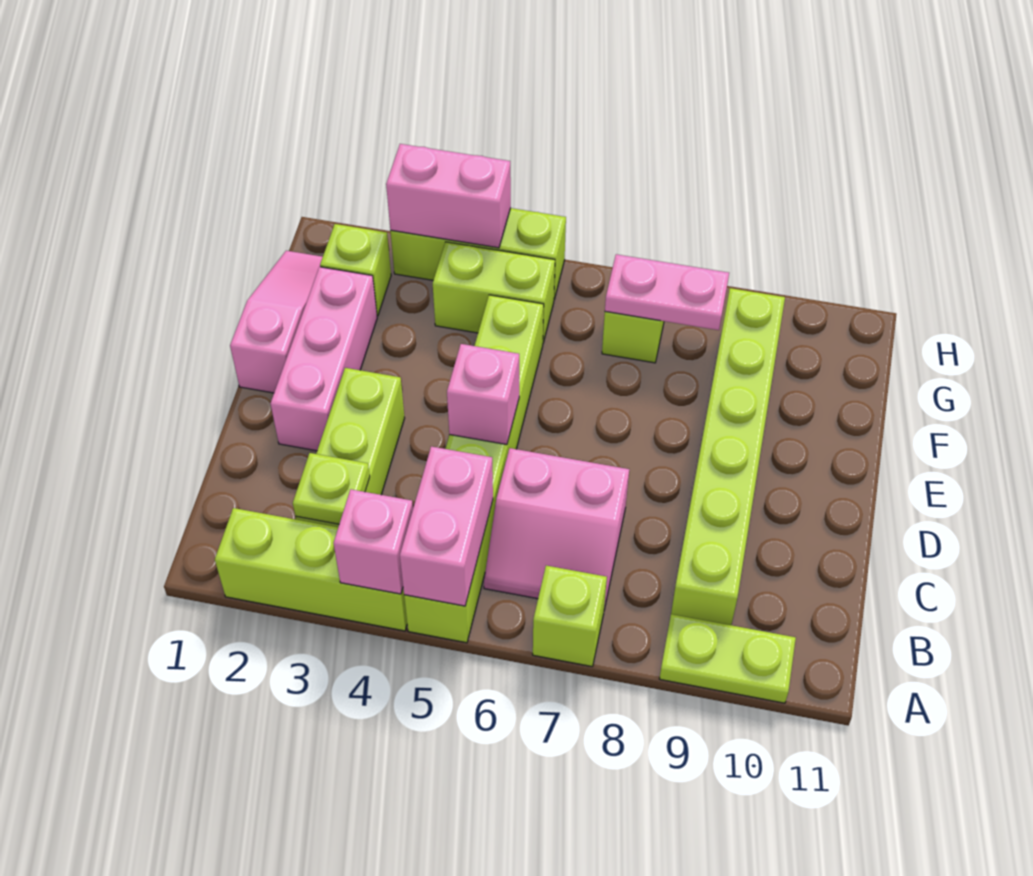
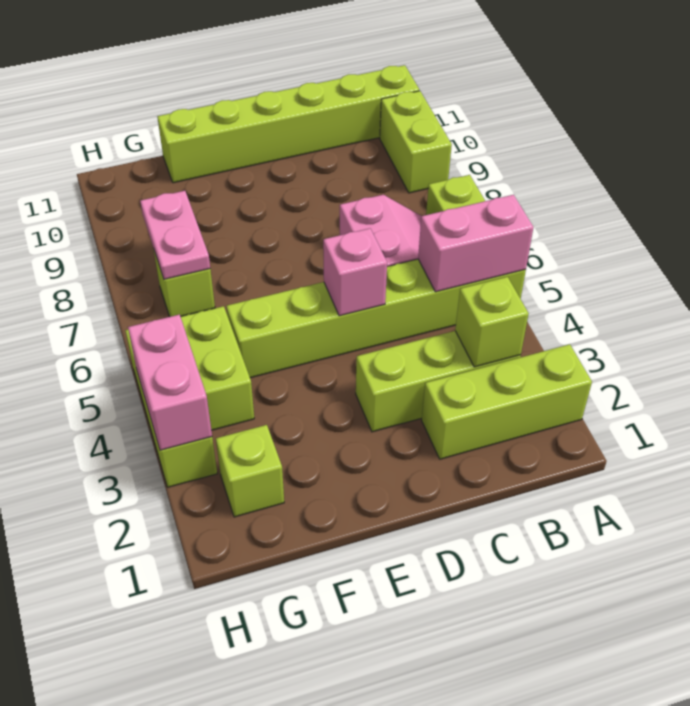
lime 1x3 brick [215,508,407,631] -> lime 1x3 brick turned to [422,344,592,459]
pink 1x1 brick [334,489,413,594] -> none
lime 1x2 plate [659,614,796,703] -> lime 1x2 brick [380,91,452,193]
lime 1x1 plate [293,453,370,524] -> lime 1x1 brick [455,277,529,367]
lime 1x6 brick [671,288,785,625] -> lime 1x6 brick moved to [157,65,419,183]
pink 1x3 brick [270,267,377,451] -> none
pink 1x3 slope [230,251,323,393] -> none

